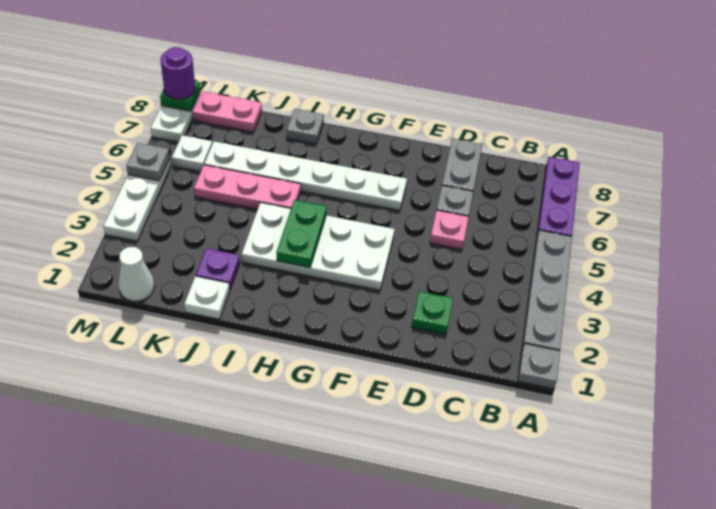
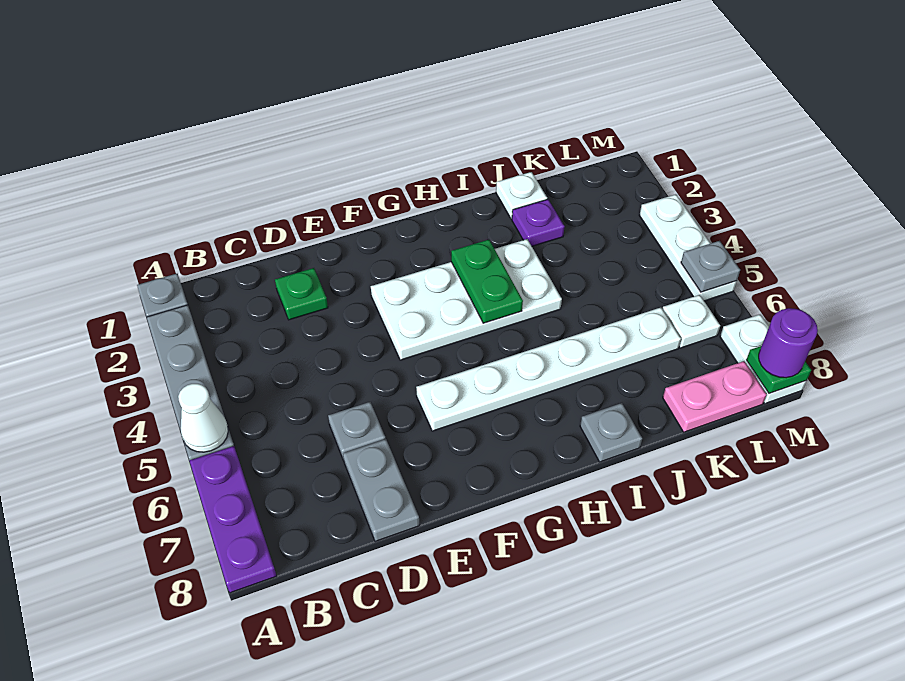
pink 1x1 plate [430,210,469,250] -> none
pink 1x3 plate [194,165,301,209] -> none
white 1x1 cone [118,247,155,301] -> white 1x1 cone moved to [178,384,228,452]

